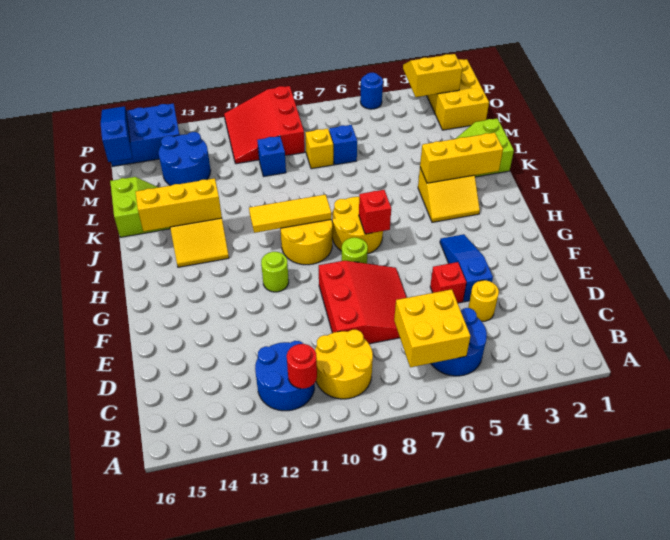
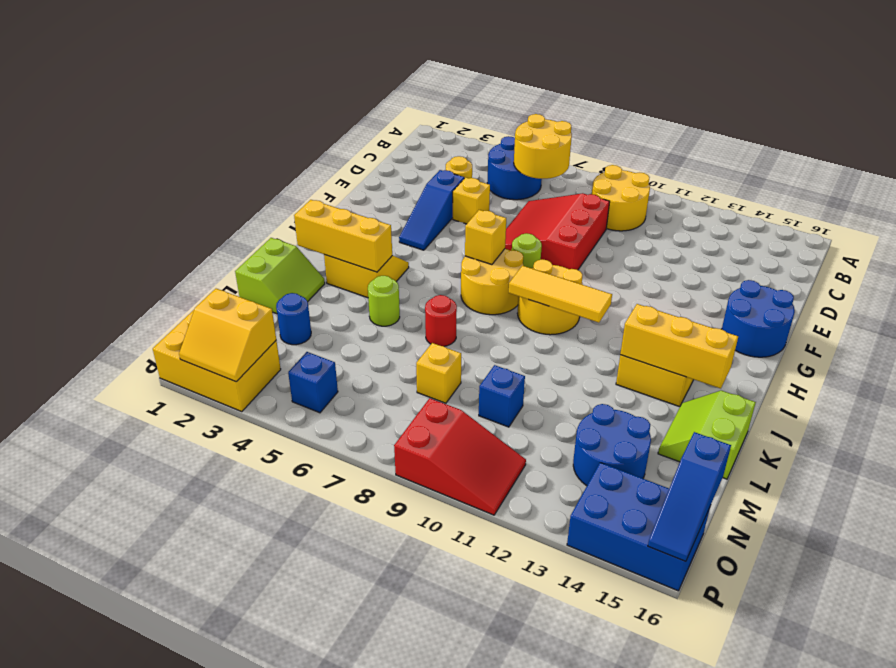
yellow 2x2 brick [394,289,470,367] -> yellow 2x2 round brick [514,114,572,179]
blue 2x2 round brick [255,341,315,411] -> blue 2x2 round brick moved to [722,280,795,357]
red 1x1 round brick [287,344,317,389] -> red 1x1 round brick moved to [425,295,457,346]
red 1x1 brick [430,262,466,303] -> yellow 1x1 brick [453,178,490,224]
lime 1x1 round brick [261,252,289,292] -> lime 1x1 round brick moved to [368,276,400,326]
red 1x1 brick [359,190,391,234] -> yellow 1x1 brick [465,210,506,265]
blue 1x1 brick [329,125,357,165] -> blue 1x1 brick moved to [288,352,338,413]
yellow 2x3 brick [427,59,489,130] -> yellow 2x3 brick turned to [153,310,281,412]
red 3x3 slope [224,86,305,164] -> red 2x3 slope [394,398,526,515]
blue 1x1 round brick [360,73,383,109] -> blue 1x1 round brick moved to [276,293,311,345]

